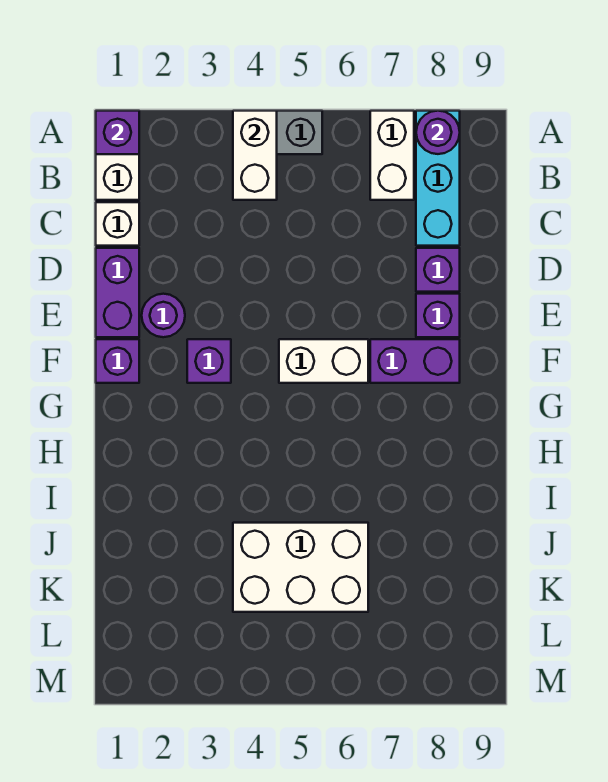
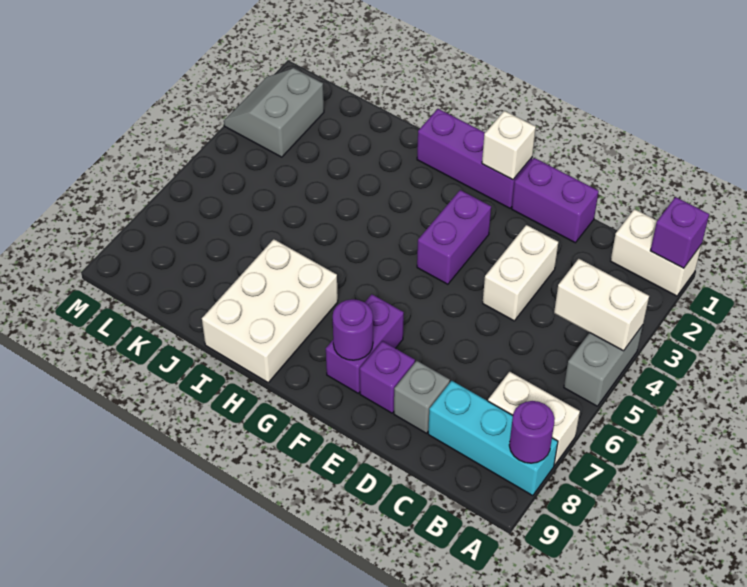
white 1x1 brick [96,202,139,246] -> white 1x1 brick moved to [482,111,536,180]
purple 1x1 brick [416,248,460,292] -> grey 1x1 brick [394,361,450,433]
purple 1x1 round brick [142,294,185,337] -> purple 1x1 round brick moved to [333,299,373,360]
purple 1x1 brick [96,339,139,383] -> purple 1x3 brick [417,109,532,208]
purple 1x1 brick [187,339,231,383] -> purple 1x2 brick [417,190,491,284]
white 1x2 brick [279,339,368,383] -> white 1x2 brick moved to [483,225,558,321]
white 2x3 brick [233,523,368,612] -> white 2x3 brick moved to [202,239,338,382]
none -> grey 2x2 slope [224,68,324,157]

